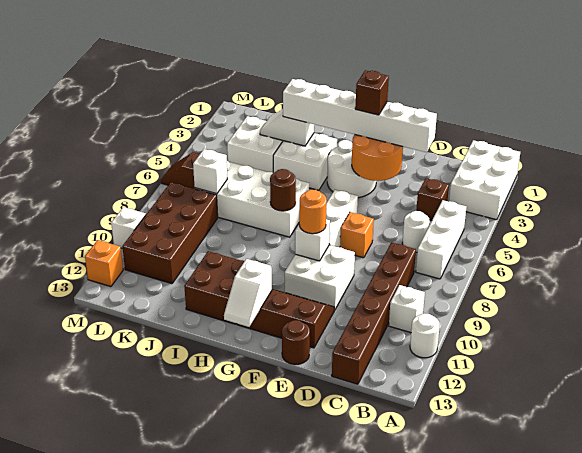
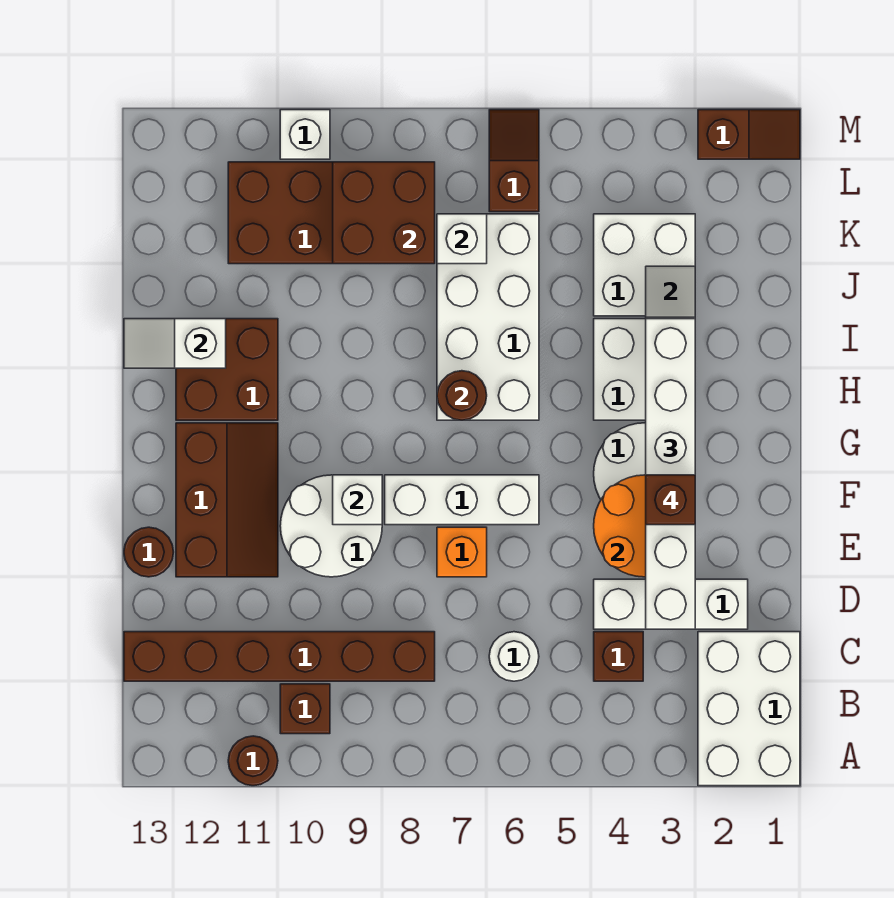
white 2x3 brick [449,140,520,220] -> white 2x3 brick turned to [698,632,800,786]
white 1x1 round brick [410,313,440,358] -> brown 1x1 round brick [228,736,278,786]
white 1x3 brick [416,200,466,279] -> white 1x3 brick moved to [594,579,748,629]
white 1x1 brick [389,285,425,333] -> brown 1x1 brick [280,684,330,734]
white 2x2 brick [285,245,355,310] -> white 2x2 round brick [280,475,382,577]
orange 1x1 round brick [299,189,327,234] -> none
white 1x2 slope [224,259,272,327] -> white 1x2 slope moved to [124,319,226,368]
none -> brown 2x2 brick [333,162,435,264]
none -> brown 1x2 slope [698,110,800,159]
orange 1x1 brick [85,240,123,287] -> none

